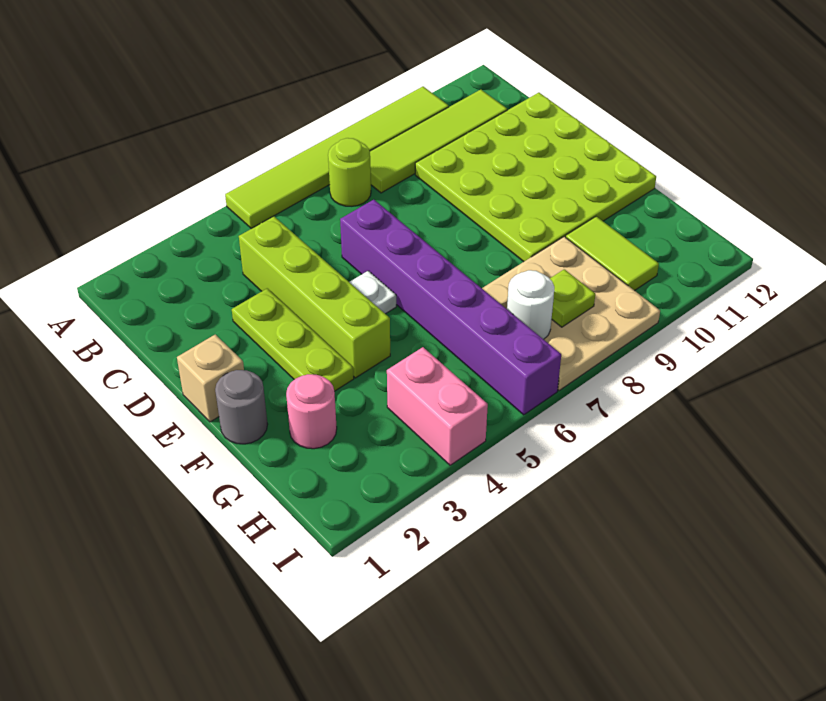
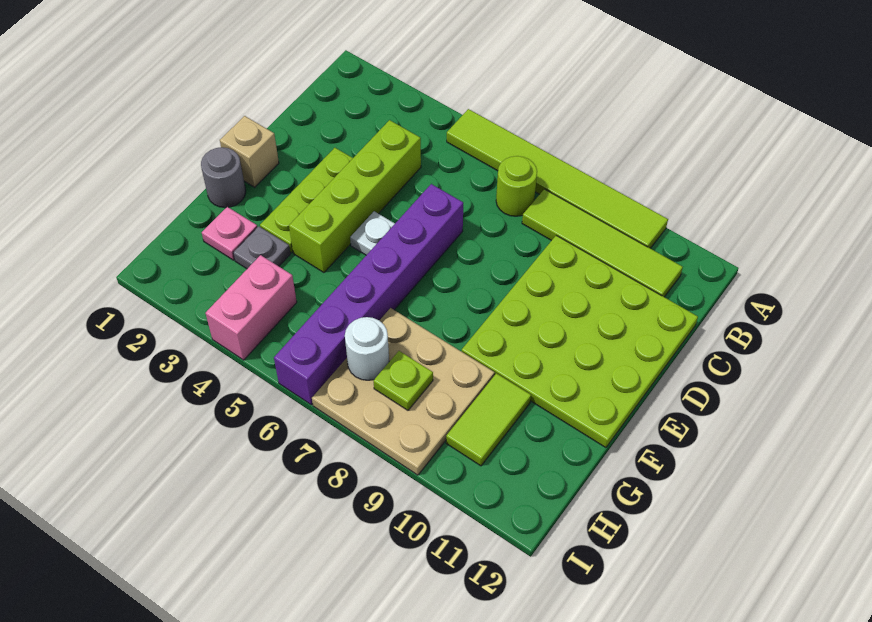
pink 1x1 round brick [286,374,337,449] -> pink 1x1 plate [202,207,257,260]
none -> grey 1x1 plate [233,226,290,269]

